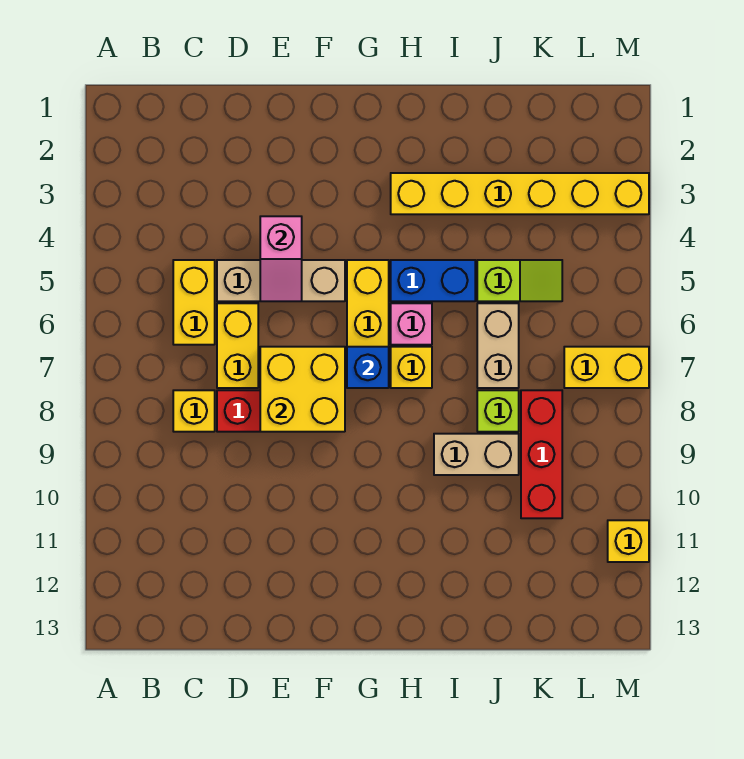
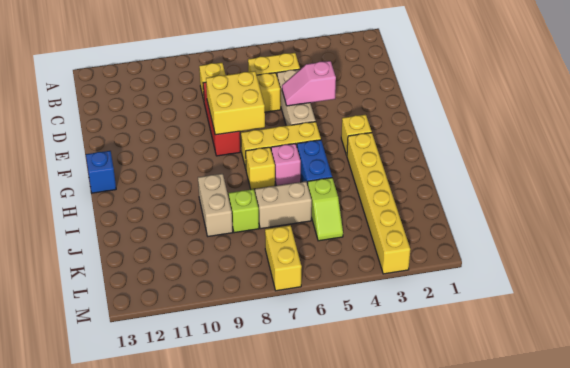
blue 1x1 brick [347,347,389,388] -> blue 1x1 brick moved to [86,151,116,193]
red 1x3 brick [521,390,562,518] -> none
yellow 1x1 brick [608,520,649,562] -> yellow 1x1 brick moved to [341,115,372,155]

